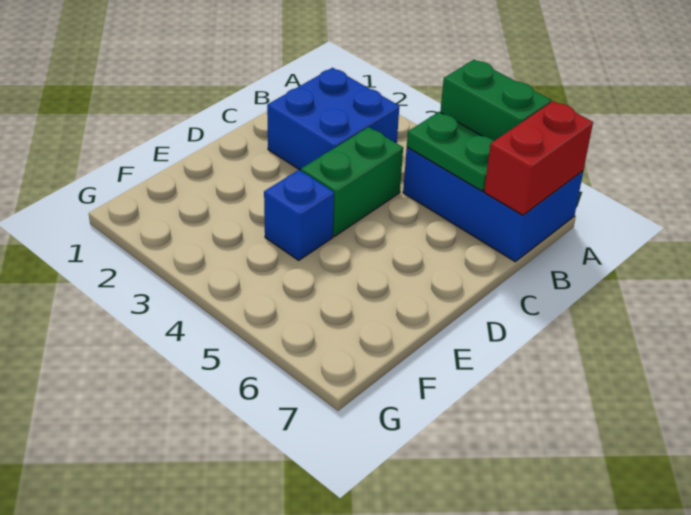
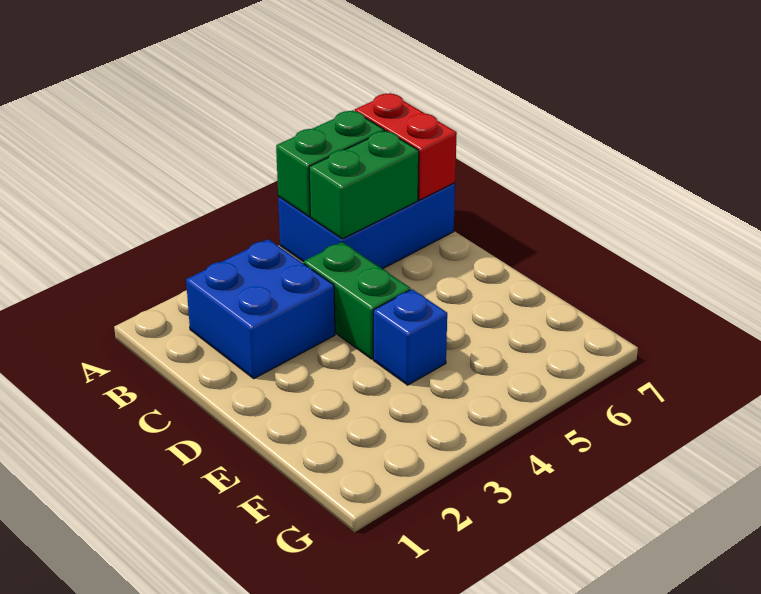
green 1x2 plate [407,112,494,191] -> green 1x2 brick [309,131,419,239]

